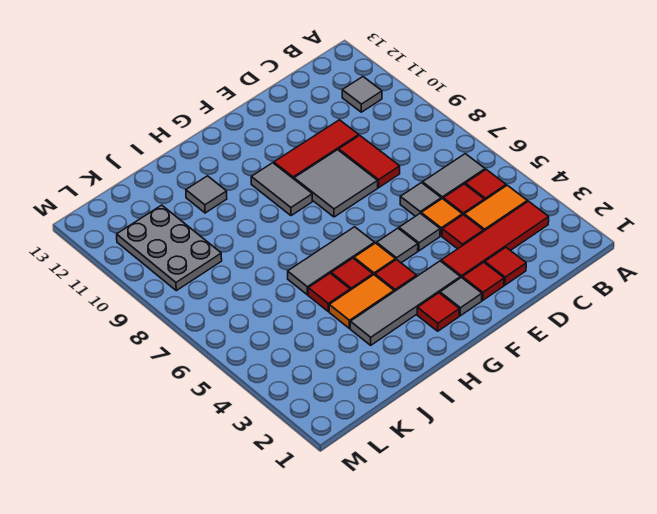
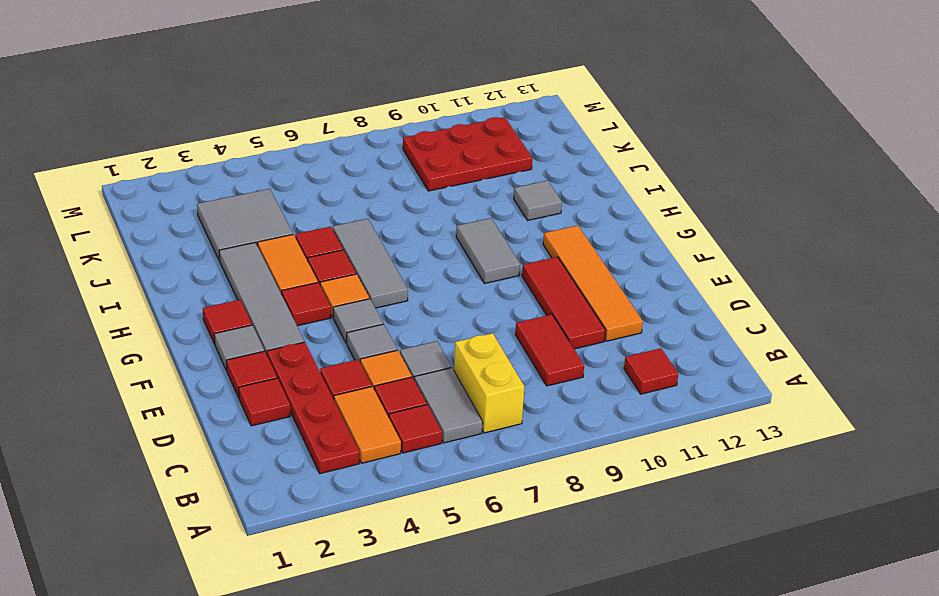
red 1x4 tile [441,201,549,278] -> red 1x4 plate [267,342,359,474]
none -> yellow 1x2 brick [454,333,524,433]
grey 1x1 tile [342,77,382,112] -> red 1x1 tile [624,348,678,394]
red 1x2 tile [339,135,400,188] -> red 1x2 tile turned to [515,315,584,386]
none -> orange 1x4 tile [543,225,643,341]
grey 2x2 tile [294,150,378,217] -> grey 2x2 tile moved to [197,189,293,261]
grey 1x2 tile [251,163,312,216] -> grey 1x2 tile turned to [456,218,520,284]
grey 2x3 plate [117,205,222,291] -> red 2x3 plate [403,117,532,191]

